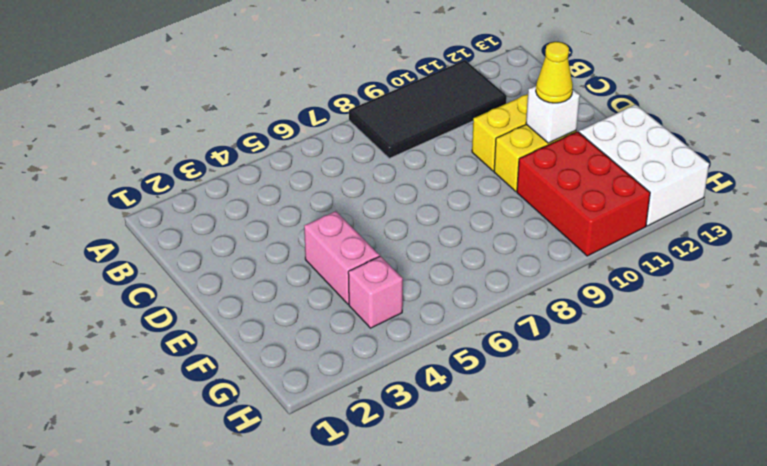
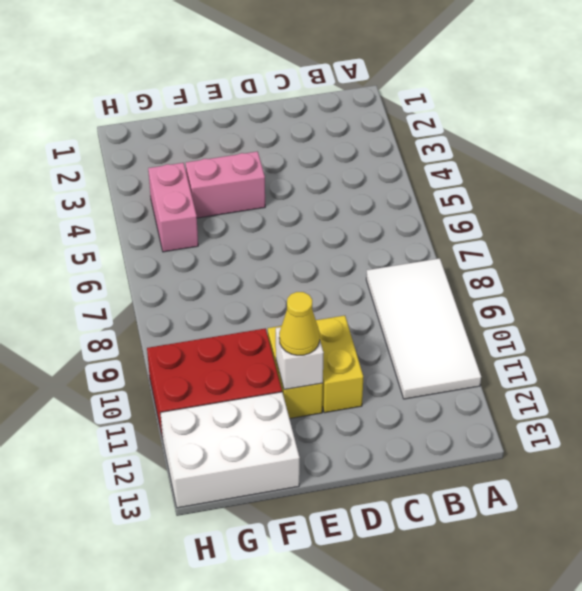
black 2x4 tile [349,60,507,158] -> white 2x4 tile [366,258,481,399]
pink 1x1 brick [348,256,403,328] -> pink 1x2 brick [148,163,198,252]

